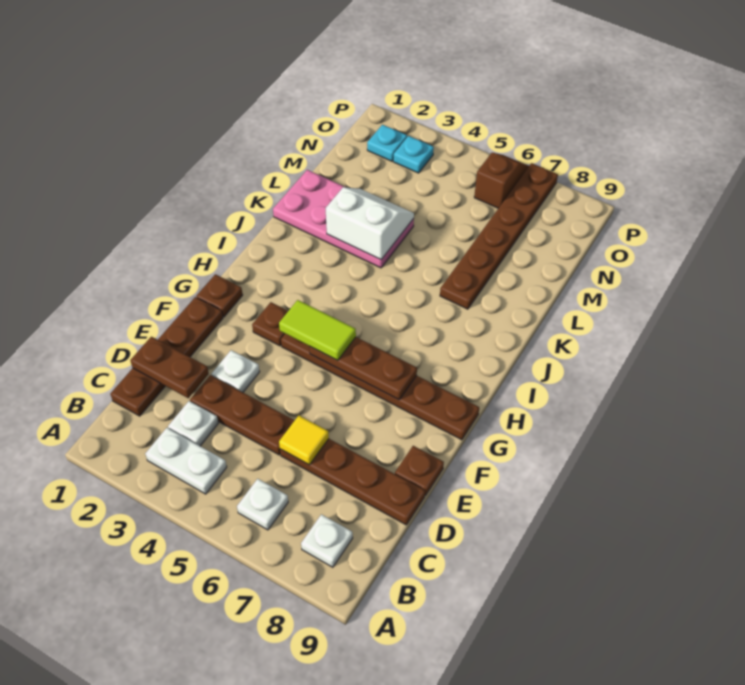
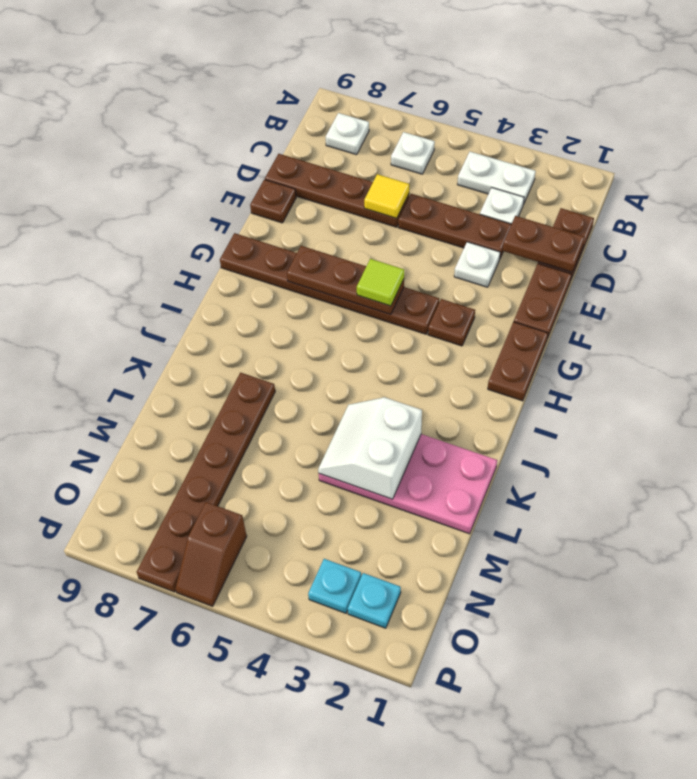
brown 1x1 plate [196,274,243,317] -> brown 1x2 plate [488,322,548,401]
lime 1x2 tile [279,300,356,360] -> lime 1x1 tile [357,259,404,306]
white 2x2 slope [326,187,414,260] -> white 2x2 slope turned to [318,397,422,499]

